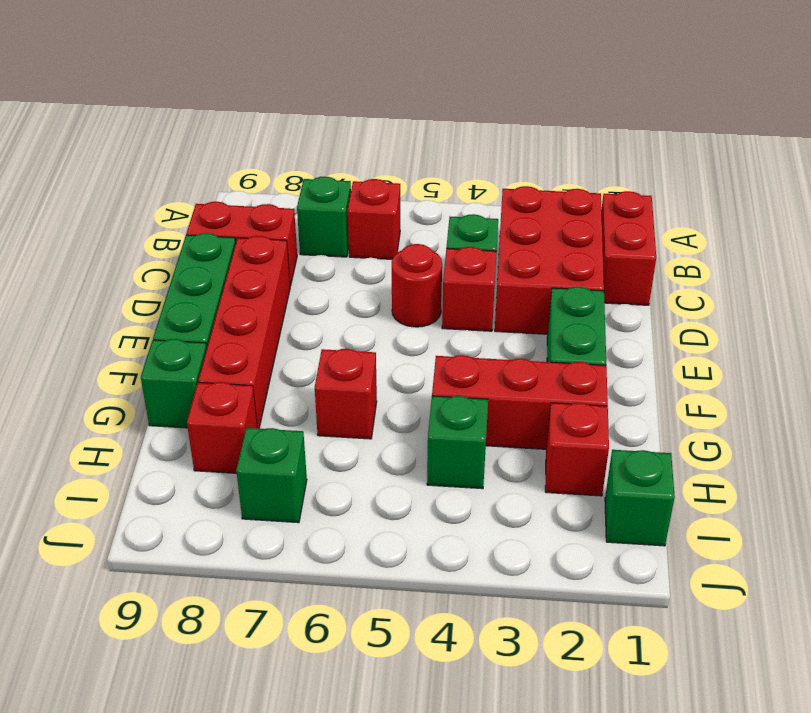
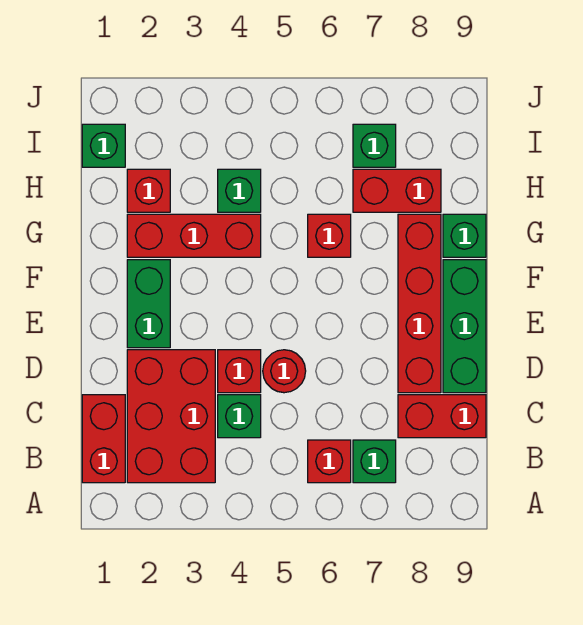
red 1x1 brick [187,382,257,473] -> red 1x2 brick [353,169,441,212]

